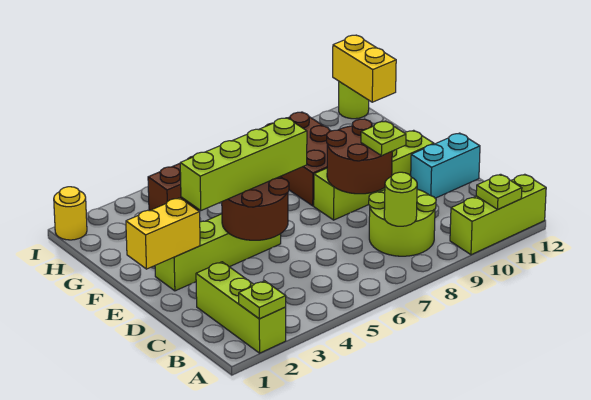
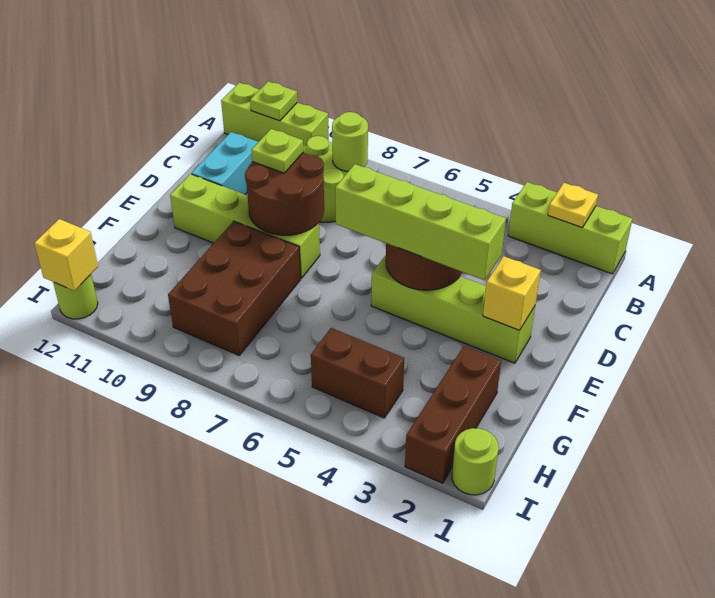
lime 1x3 brick [196,262,286,353] -> lime 1x3 brick turned to [508,182,632,274]
lime 1x1 plate [239,281,286,319] -> yellow 1x1 plate [548,183,598,228]
cyan 1x2 brick [411,133,480,198] -> cyan 1x2 brick turned to [191,132,258,194]
yellow 1x2 brick [126,198,200,269] -> yellow 1x1 brick [483,256,541,330]
none -> brown 1x3 brick [405,346,501,483]
yellow 1x2 brick [333,35,396,102] -> yellow 1x1 brick [34,219,98,291]
yellow 1x1 round brick [54,187,87,240] -> lime 1x1 round brick [452,428,499,495]

